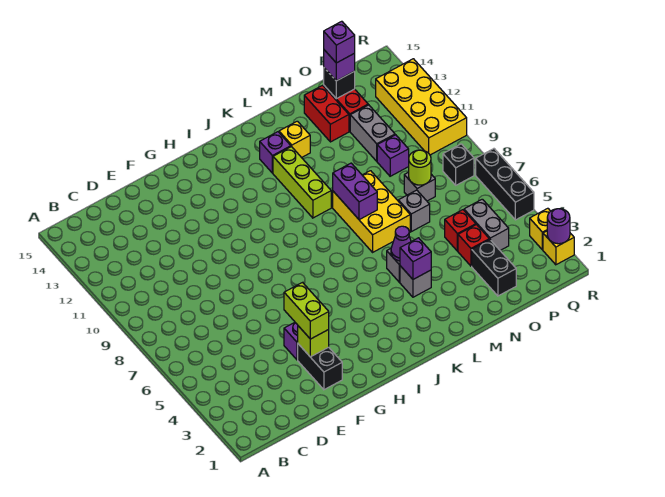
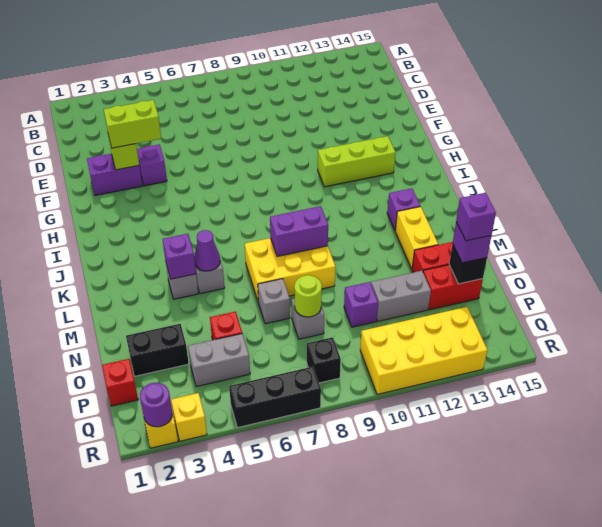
black 1x2 brick [298,344,342,390] -> purple 1x2 brick [87,154,143,195]
lime 1x3 brick [273,146,331,218] -> lime 1x3 brick moved to [318,136,396,187]
yellow 1x1 brick [279,121,310,158] -> yellow 1x2 brick [395,207,438,269]
red 1x1 brick [458,225,489,266] -> red 1x1 brick moved to [102,359,138,406]

